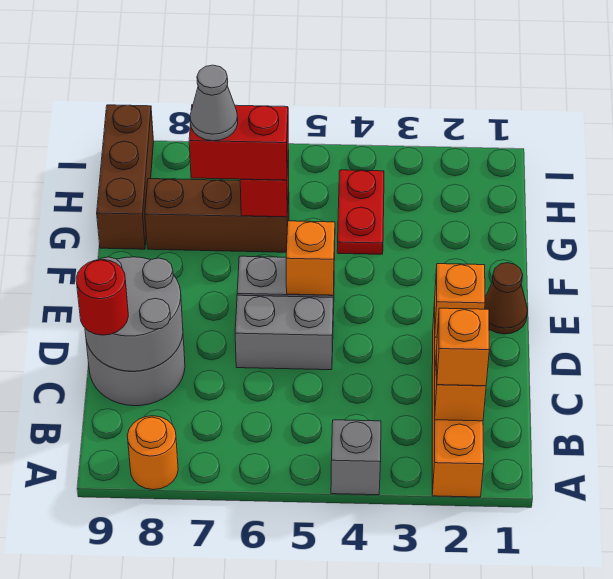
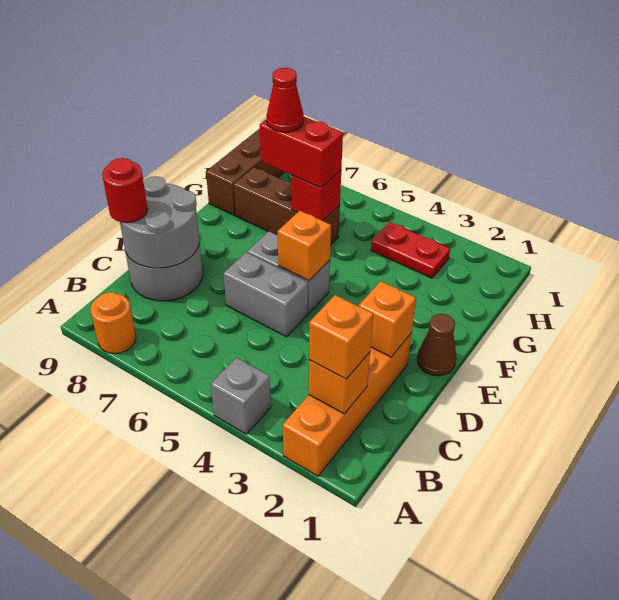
red 1x2 plate [337,170,384,254] -> red 1x2 plate turned to [371,222,450,278]
grey 1x1 cone [190,65,238,141] -> red 1x1 cone [267,68,304,132]

